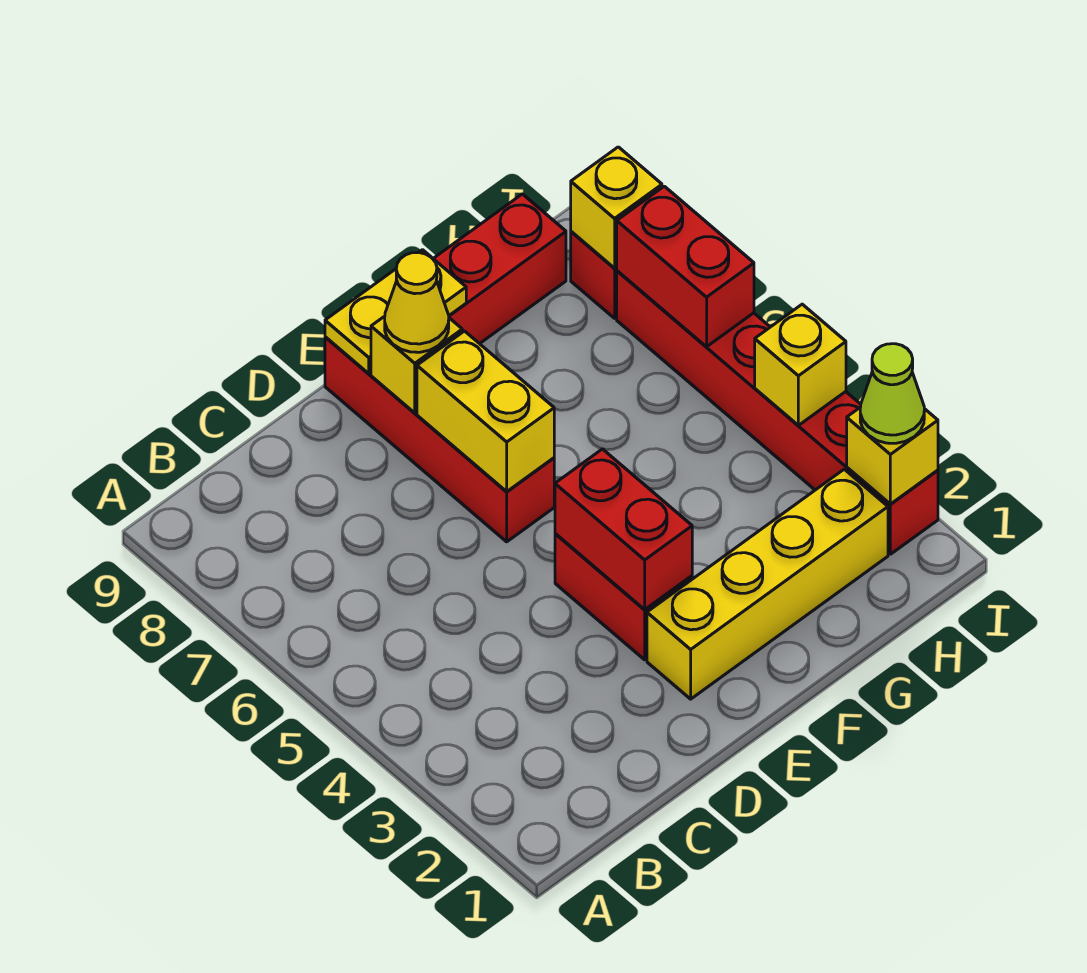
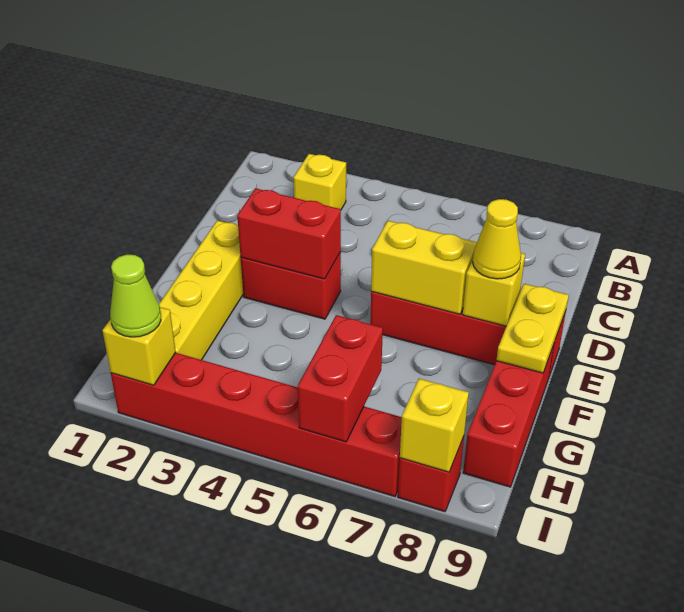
yellow 1x1 brick [755,304,846,425] -> yellow 1x1 brick moved to [293,154,346,209]
red 1x2 brick [617,186,754,347] -> red 1x2 brick turned to [298,315,383,442]

